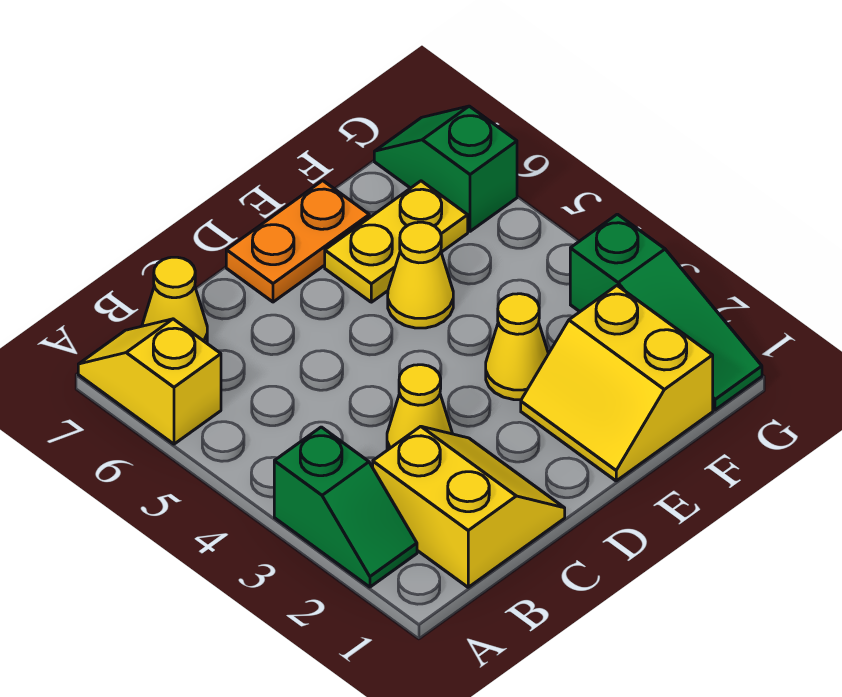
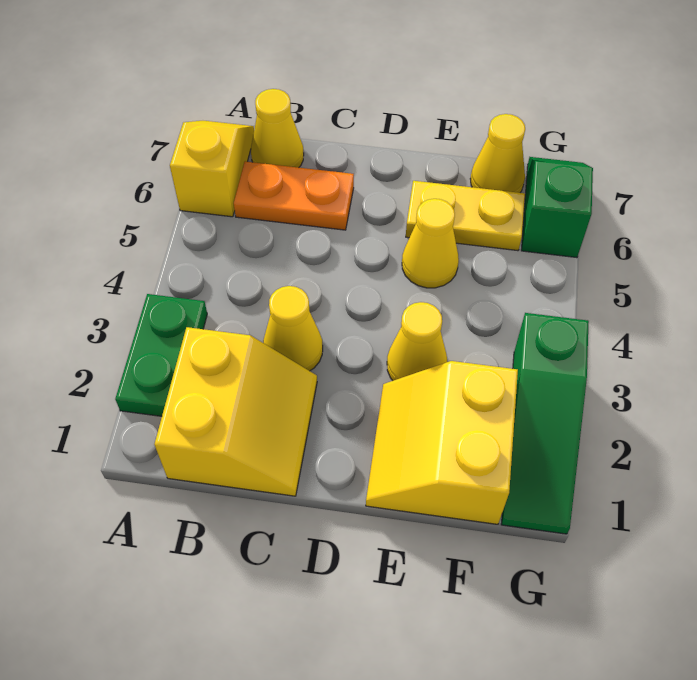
green 1x2 slope [274,427,417,587] -> green 1x2 plate [115,294,207,416]
orange 1x2 plate [226,181,369,302] -> orange 1x2 plate moved to [234,161,354,230]
none -> yellow 1x1 cone [470,114,525,193]

